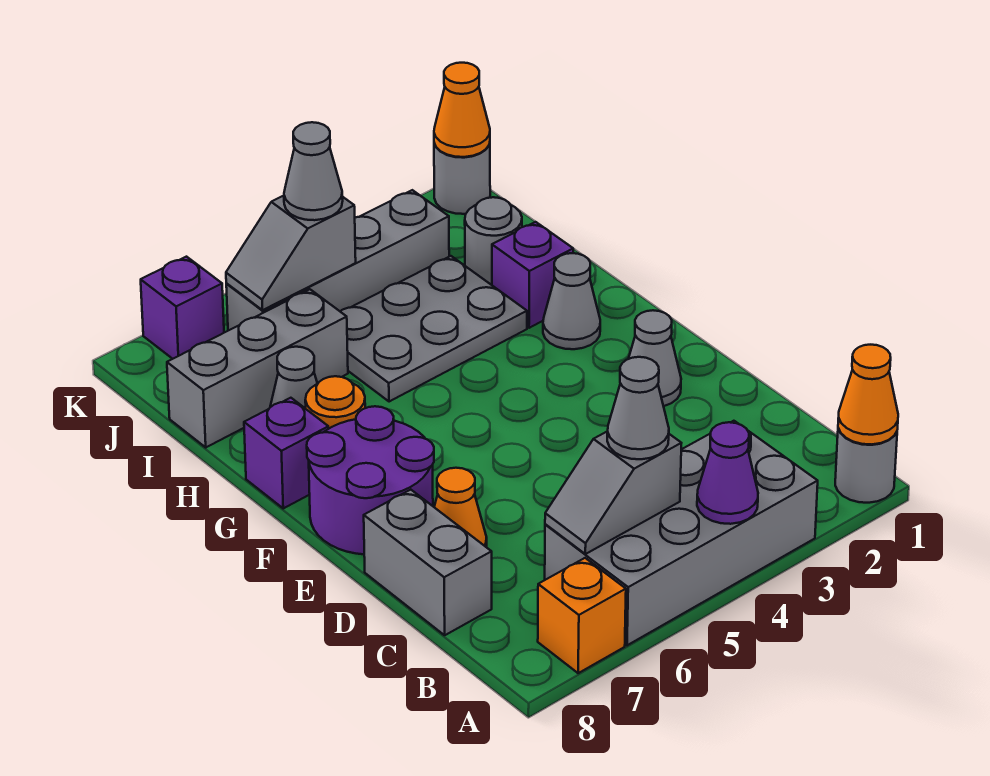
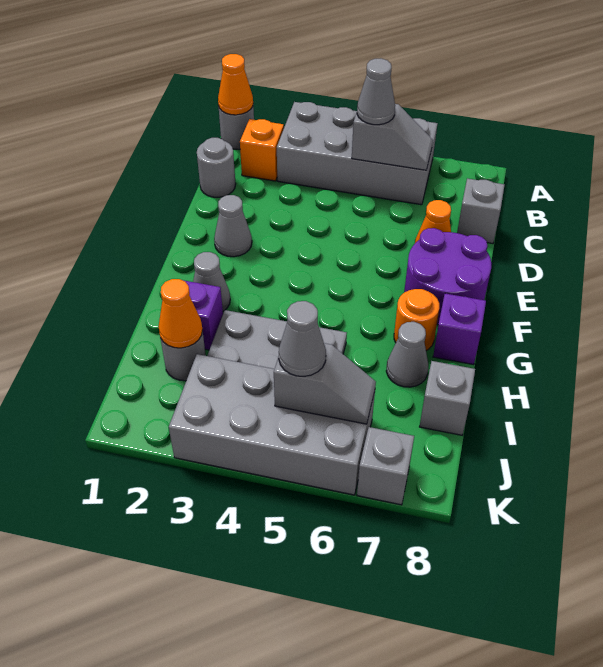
purple 1x1 cone [697,422,758,524] -> none
orange 1x1 brick [538,558,626,673] -> orange 1x1 brick moved to [240,119,284,181]
grey 1x2 brick [364,490,492,635] -> grey 1x1 brick [457,178,504,244]
grey 1x3 brick [167,289,348,447] -> grey 1x1 brick [420,361,475,435]
grey 1x4 brick [226,190,449,331] -> grey 2x4 brick [169,354,375,495]
grey 1x1 round brick [434,143,490,214] -> grey 1x1 round brick moved to [197,138,236,197]
orange 1x1 cone [434,63,490,157] -> orange 1x1 cone moved to [158,279,202,348]
purple 1x1 brick [141,257,224,359] -> grey 1x1 brick [357,427,414,505]

